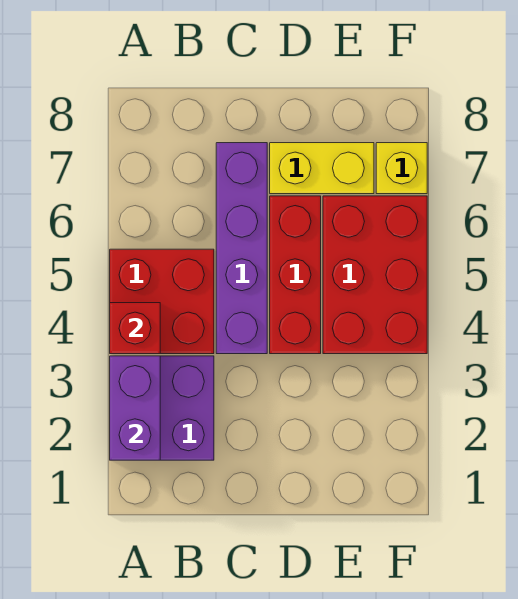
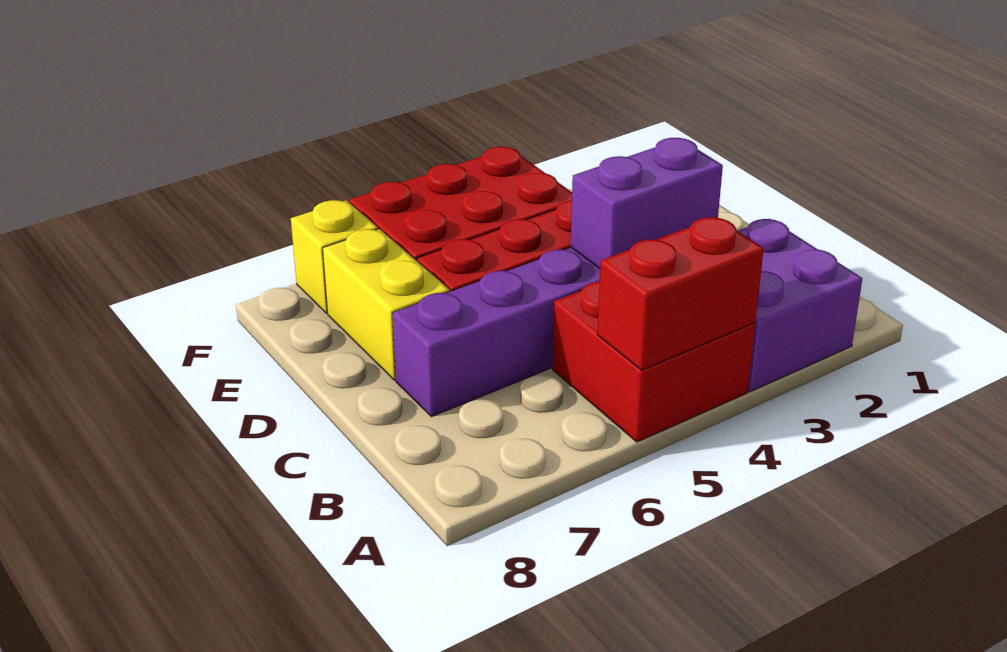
purple 1x2 brick [110,356,160,460] -> purple 1x2 brick moved to [571,138,723,269]
red 1x1 brick [110,303,160,354] -> red 1x2 brick [597,217,764,370]

